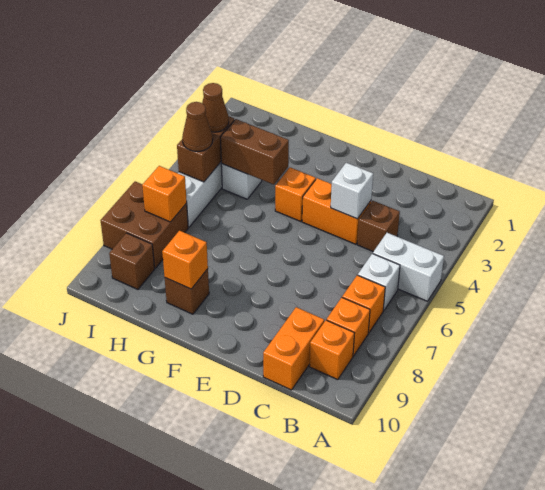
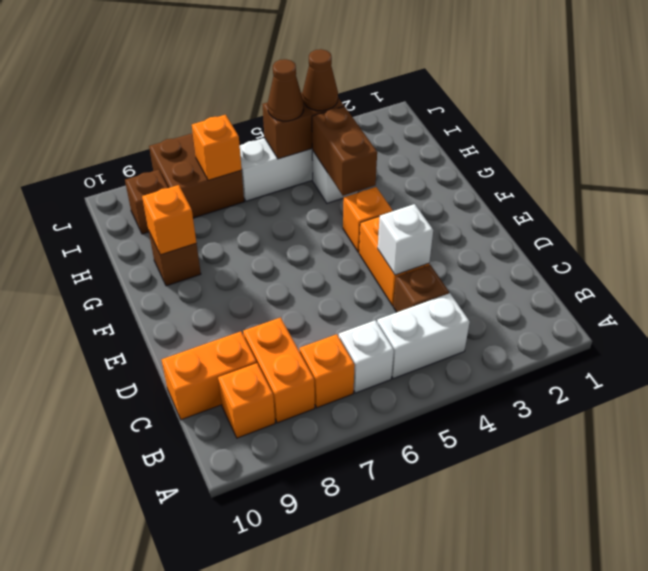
white 1x2 brick [373,233,444,301] -> white 1x2 brick turned to [377,293,470,379]
orange 1x1 brick [327,298,370,356] -> orange 1x2 brick [243,317,315,423]

